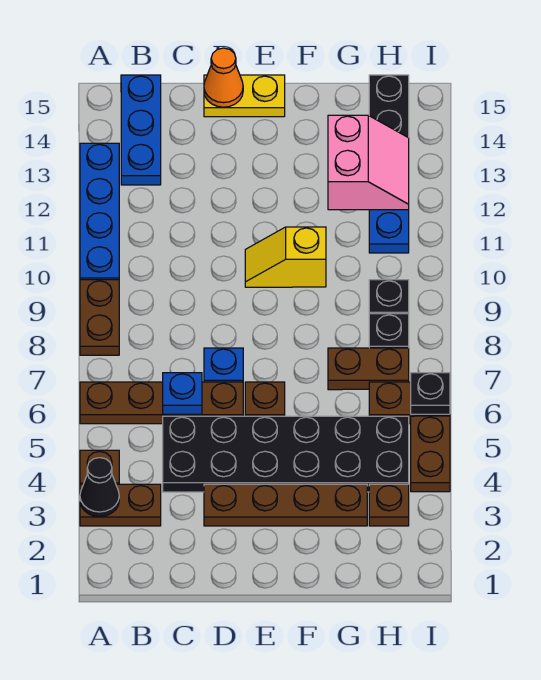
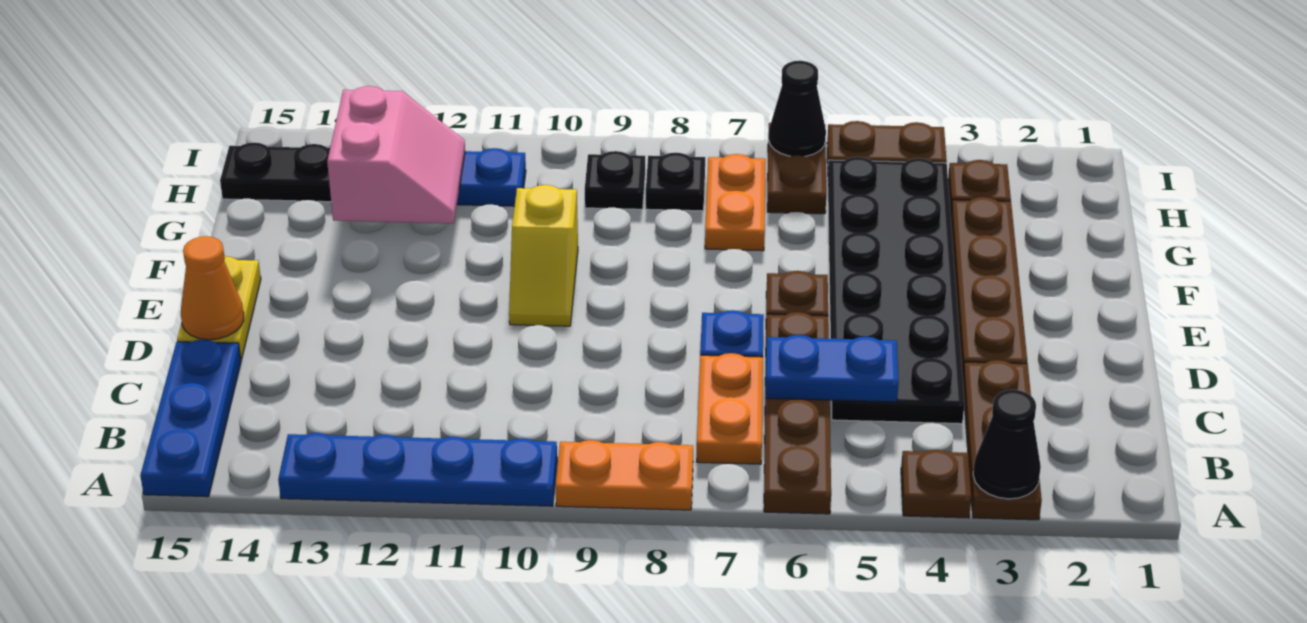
brown 1x2 plate [80,484,161,526] -> brown 1x3 plate [963,360,1042,520]
brown 1x2 plate [80,280,119,355] -> orange 1x2 plate [556,440,693,510]
none -> orange 1x2 plate [697,353,763,464]
blue 1x3 plate [121,75,161,185] -> blue 1x3 plate turned to [140,339,241,497]
blue 1x1 plate [163,373,202,414] -> blue 1x2 plate [766,335,899,402]
brown 1x2 plate [328,348,409,390] -> orange 1x2 plate [705,154,766,251]
pink 2x2 slope [328,115,409,210] -> pink 2x2 slope turned to [327,86,465,223]
black 1x1 plate [411,373,450,414] -> black 1x1 cone [769,61,826,156]

